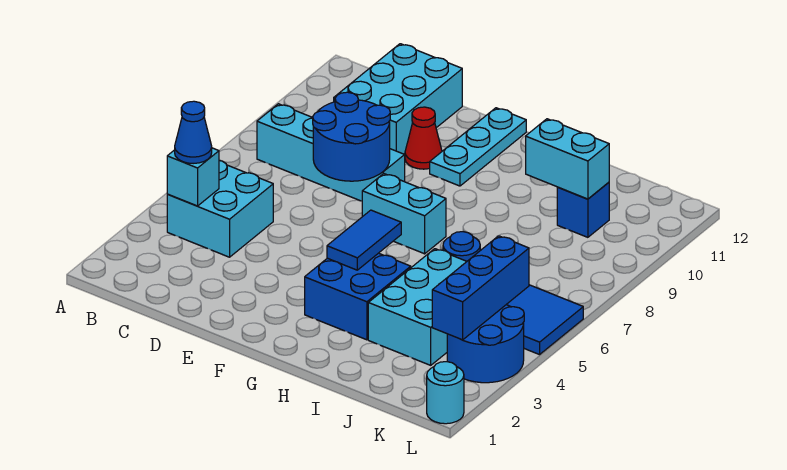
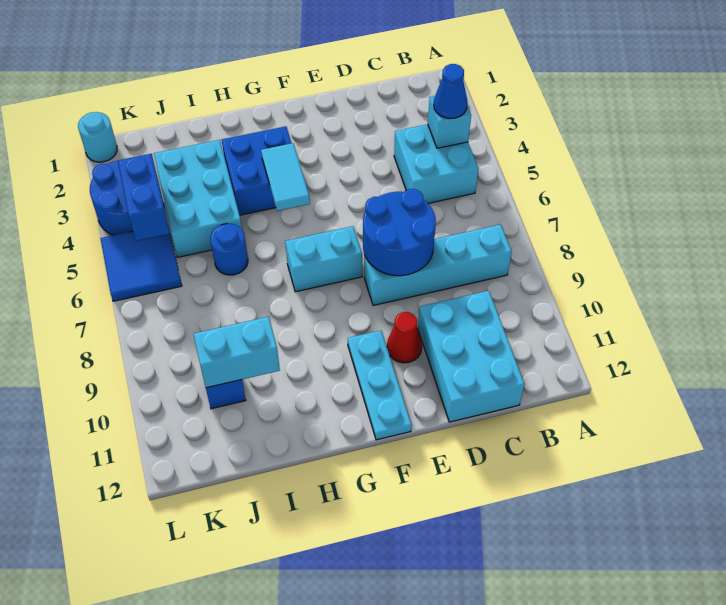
blue 1x2 tile [327,210,401,270] -> cyan 1x2 tile [261,143,310,211]
blue 1x3 brick [432,236,529,340] -> blue 1x2 brick [118,154,170,241]

